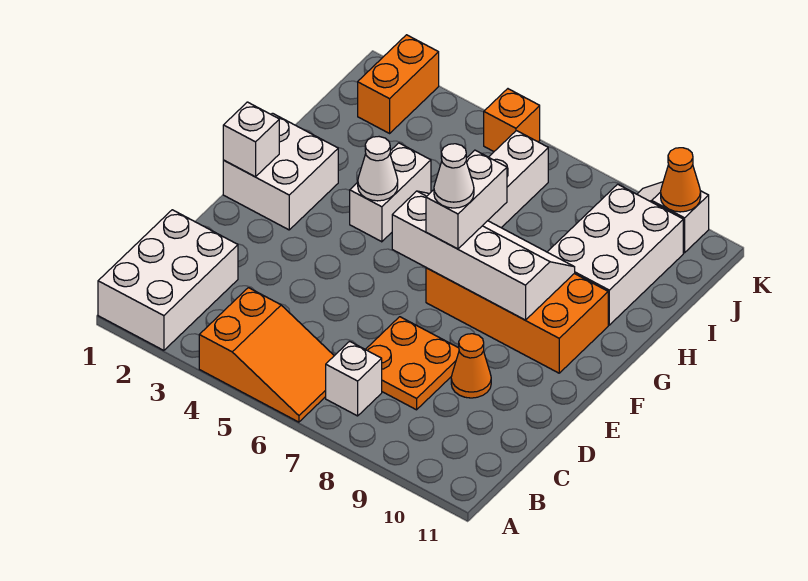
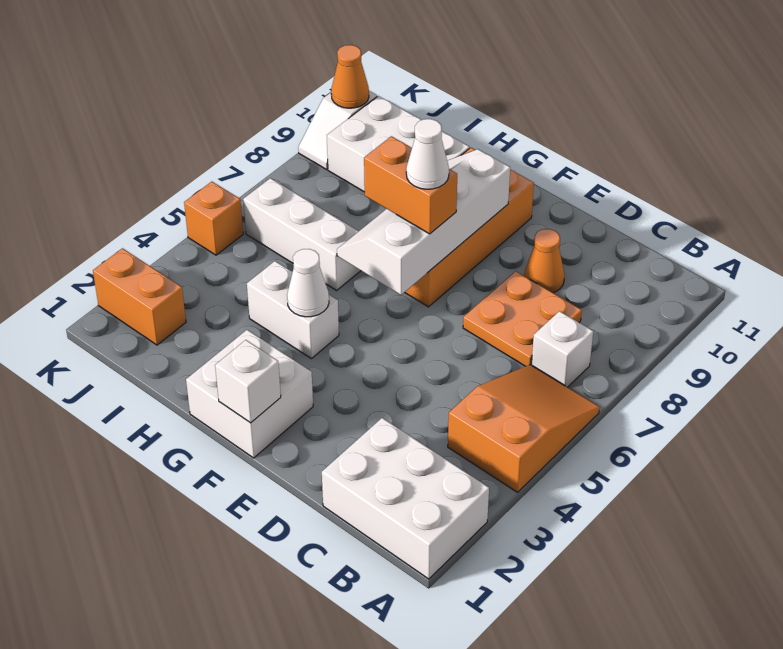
white 1x2 brick [426,150,507,249] -> orange 1x2 brick [364,136,457,234]

